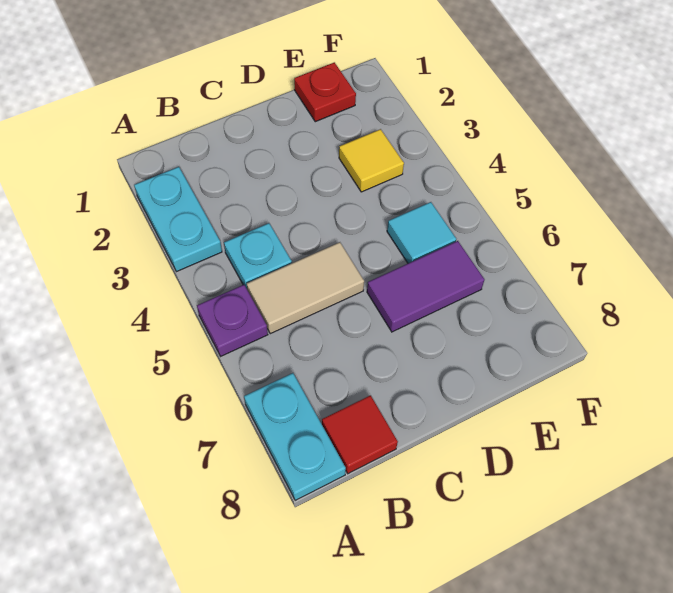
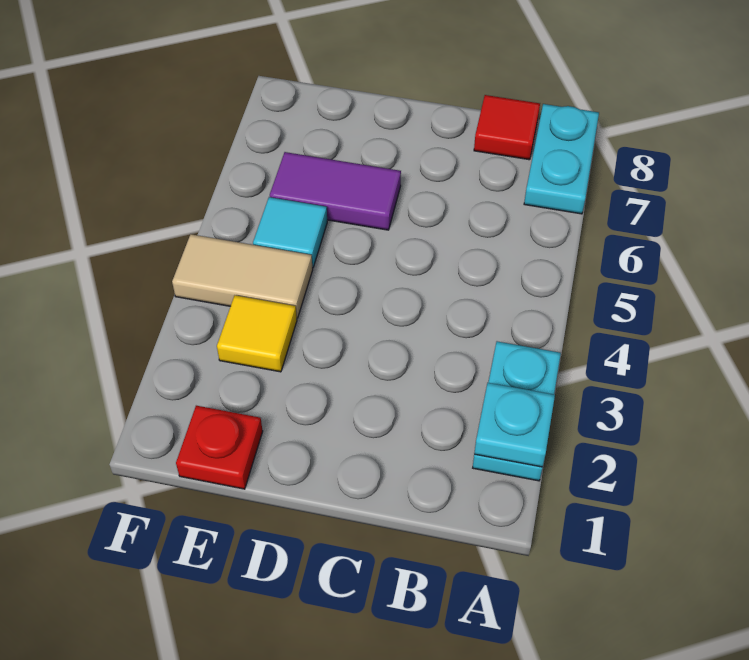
purple 1x1 plate [197,285,268,356] -> none
cyan 1x1 plate [224,223,292,289] -> cyan 1x1 plate moved to [474,383,555,467]
tan 1x2 tile [247,242,364,334] -> tan 1x2 tile moved to [172,234,313,318]

